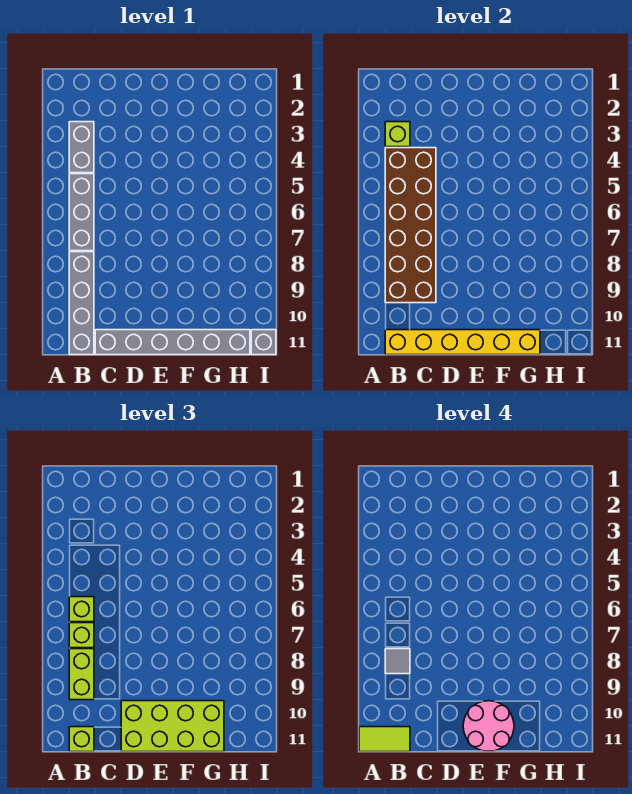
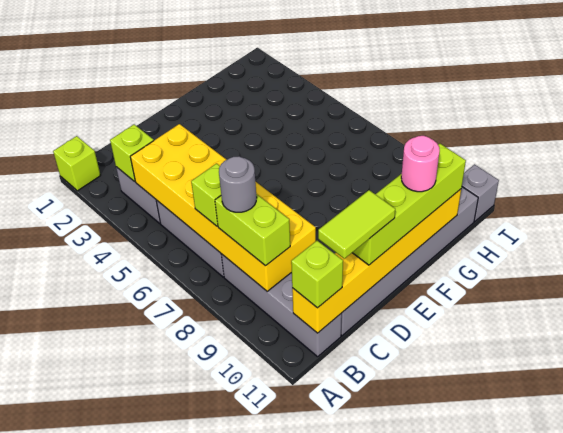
lime 1x2 tile [359,727,410,752] -> lime 1x2 tile moved to [318,190,395,259]
brown 2x6 brick [385,148,436,303] -> yellow 2x6 brick [130,124,316,292]
lime 1x1 brick [69,597,94,622] -> lime 1x1 brick moved to [53,136,101,191]
grey 1x1 tile [385,649,410,674] -> grey 1x1 round brick [219,156,257,212]
lime 2x4 brick [121,701,224,752] -> lime 1x4 brick [352,144,466,265]
pink 2x2 round brick [463,701,514,751] -> pink 1x1 round brick [401,136,440,192]

